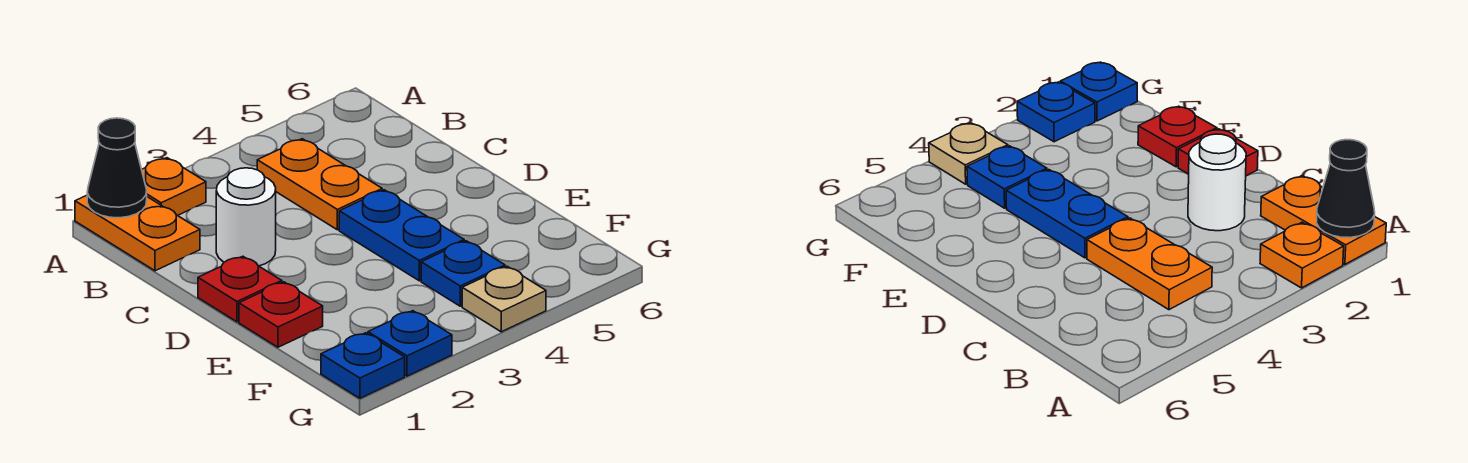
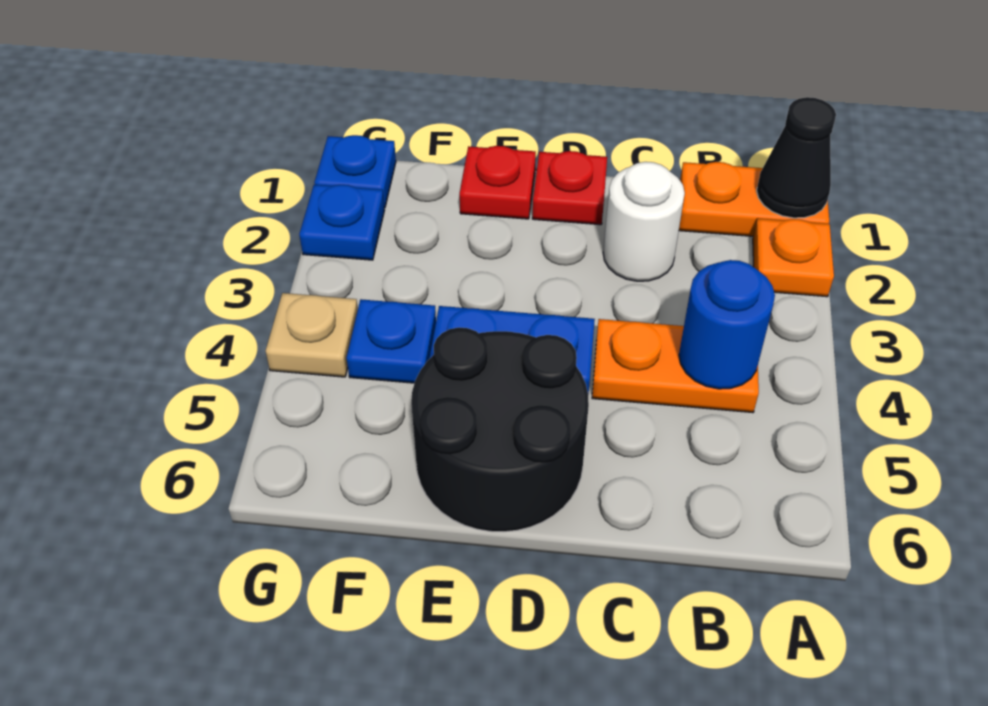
none -> blue 1x1 round brick [679,260,775,389]
none -> black 2x2 round brick [411,327,589,532]

